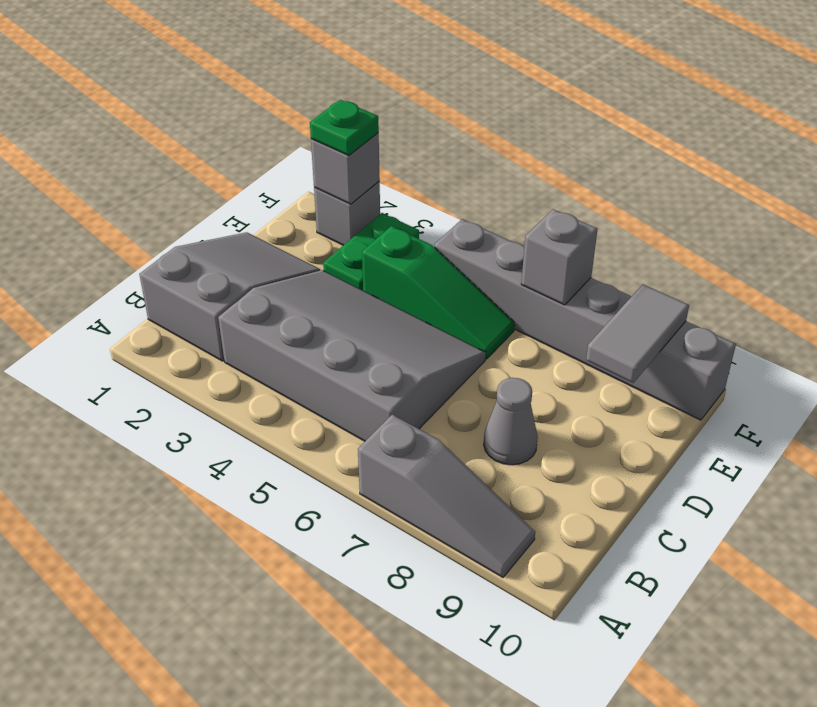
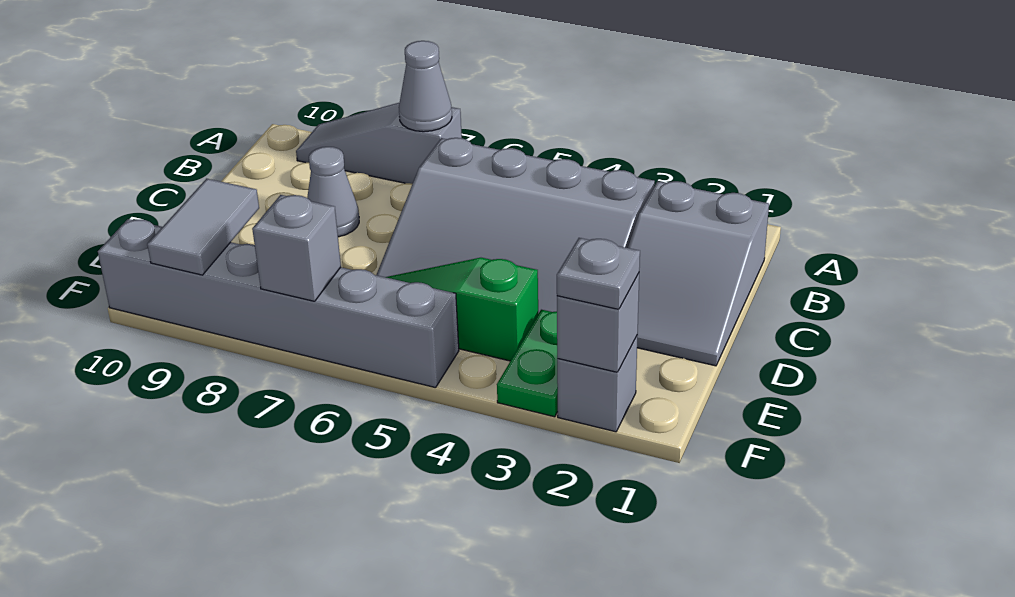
none -> grey 1x1 cone [399,41,452,132]
green 1x1 plate [310,100,379,156] -> grey 1x1 plate [557,238,640,309]

